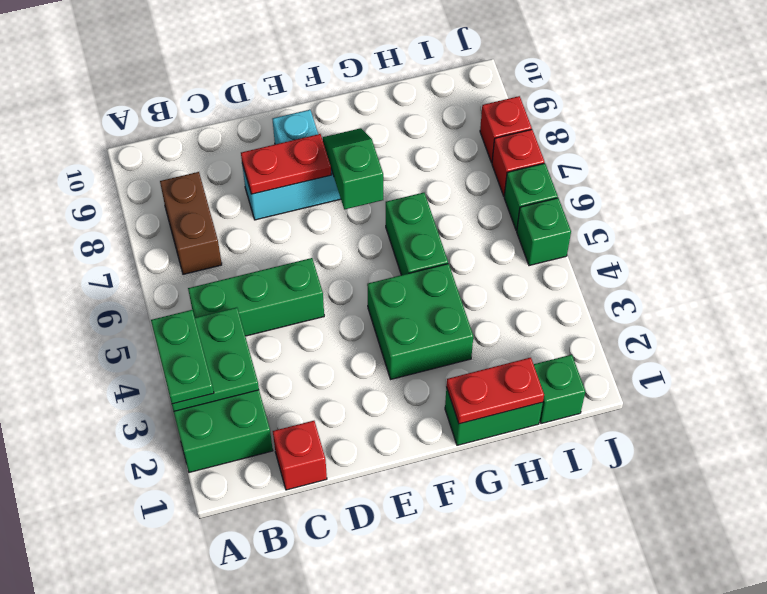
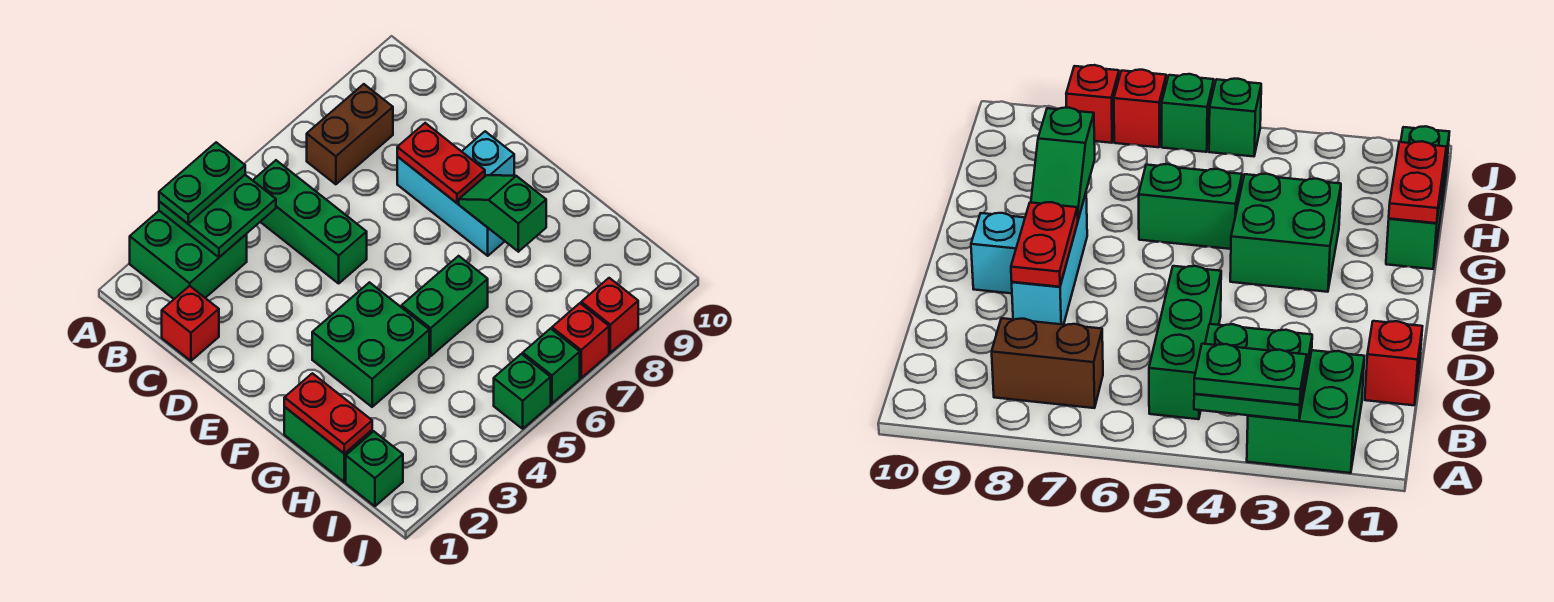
green 1x2 slope [323,128,383,209] -> green 1x2 slope turned to [459,175,546,252]

